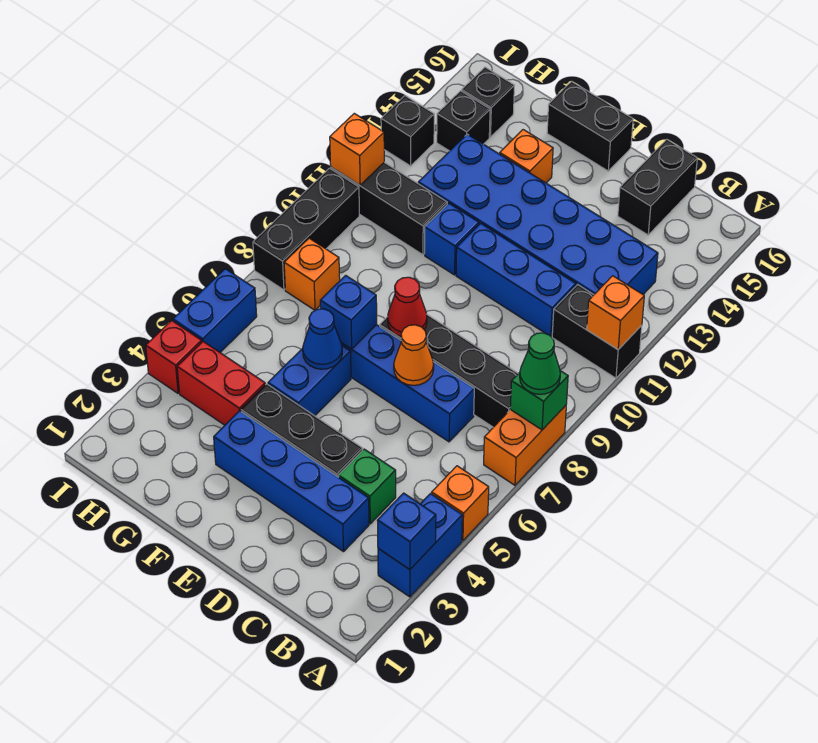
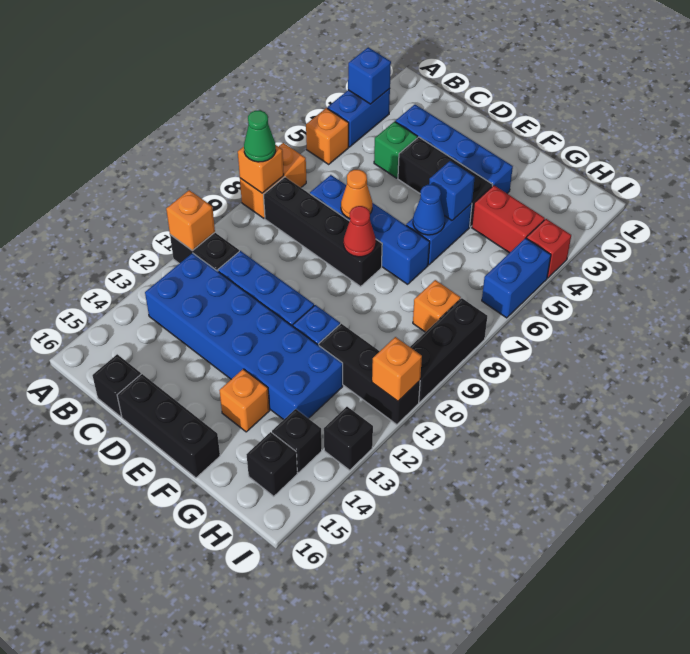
green 1x1 brick [510,371,568,430] -> orange 1x1 brick [238,145,284,193]
black 1x2 brick [618,139,697,235] -> black 1x1 brick [92,354,141,417]
black 1x2 brick [547,81,633,171] -> black 1x3 brick [117,374,220,478]
blue 1x1 brick [320,275,377,349] -> blue 1x1 brick moved to [429,161,475,220]

